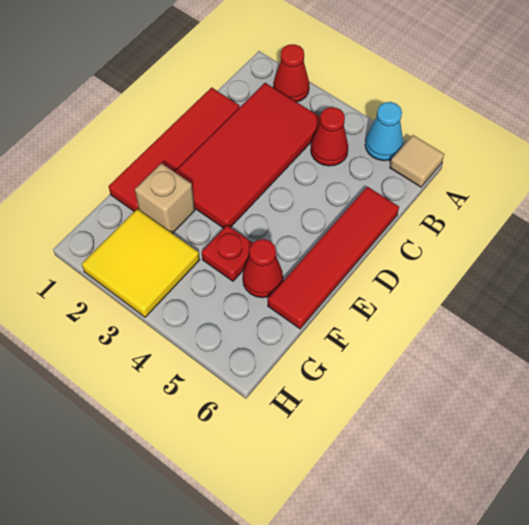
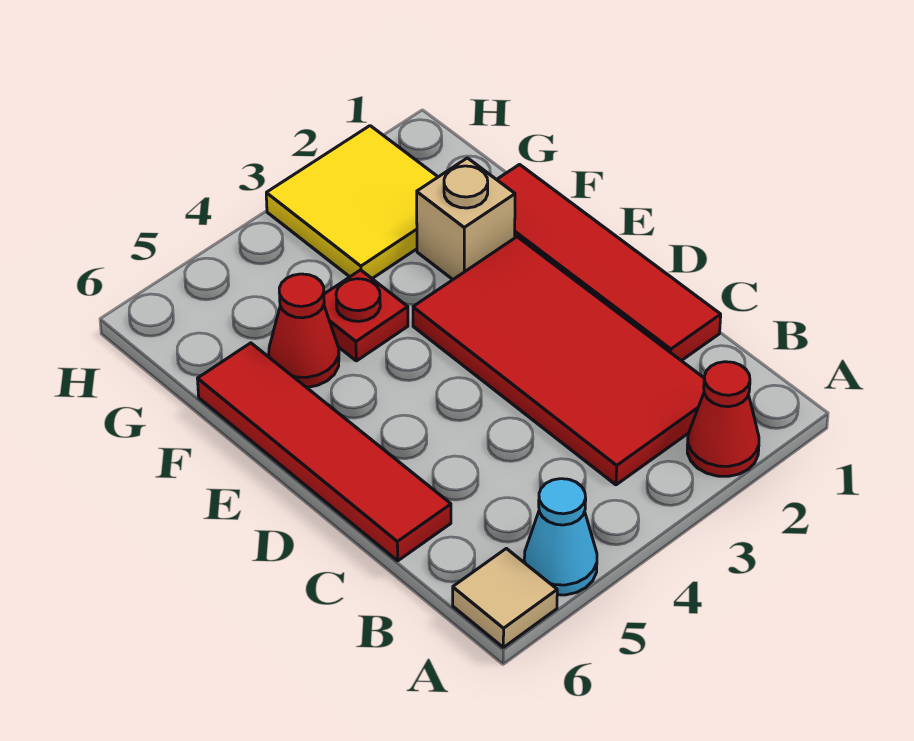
red 1x1 cone [311,107,348,166] -> none

